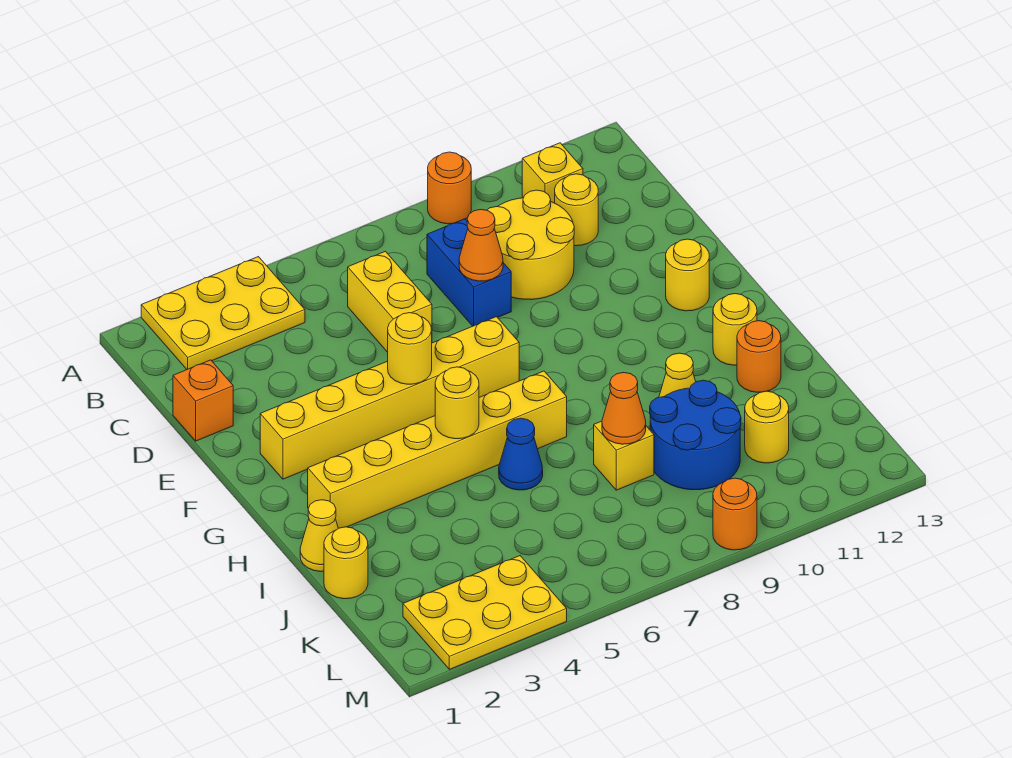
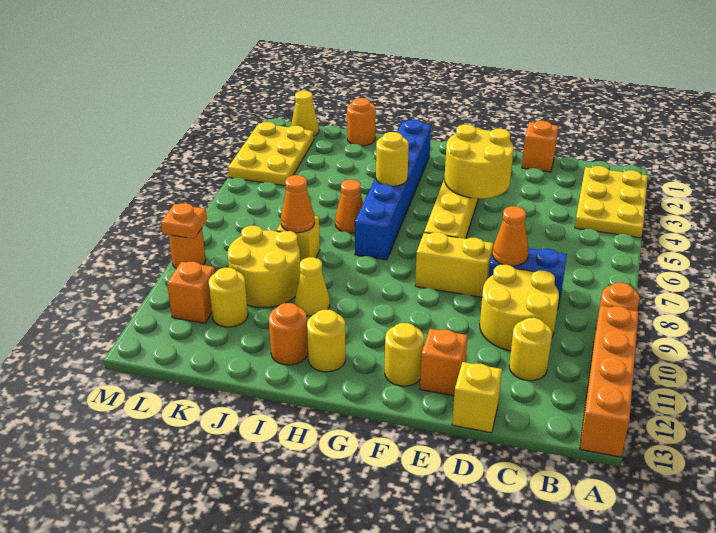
none -> orange 1x4 brick [580,306,639,457]
yellow 1x1 brick [522,143,583,203] -> yellow 1x1 brick moved to [452,362,502,433]
yellow 1x2 brick [348,251,432,352] -> yellow 1x2 brick moved to [415,232,494,297]
none -> orange 1x1 brick [420,329,468,396]
yellow 1x1 round brick [388,313,432,384] -> yellow 2x2 round brick [444,124,514,199]
yellow 1x6 brick [308,371,567,528] -> blue 1x6 brick [355,120,431,260]
yellow 1x1 cone [300,500,338,572] -> yellow 1x1 cone moved to [291,91,319,136]
blue 1x1 cone [499,418,543,490] -> orange 1x1 cone [335,180,363,233]
yellow 1x1 round brick [324,527,368,599] -> orange 1x1 round brick [347,98,376,146]
blue 2x2 round brick [650,380,741,490] -> yellow 2x2 round brick [228,226,300,308]
none -> orange 1x1 brick [167,262,215,323]
none -> orange 1x1 plate [161,203,207,239]

